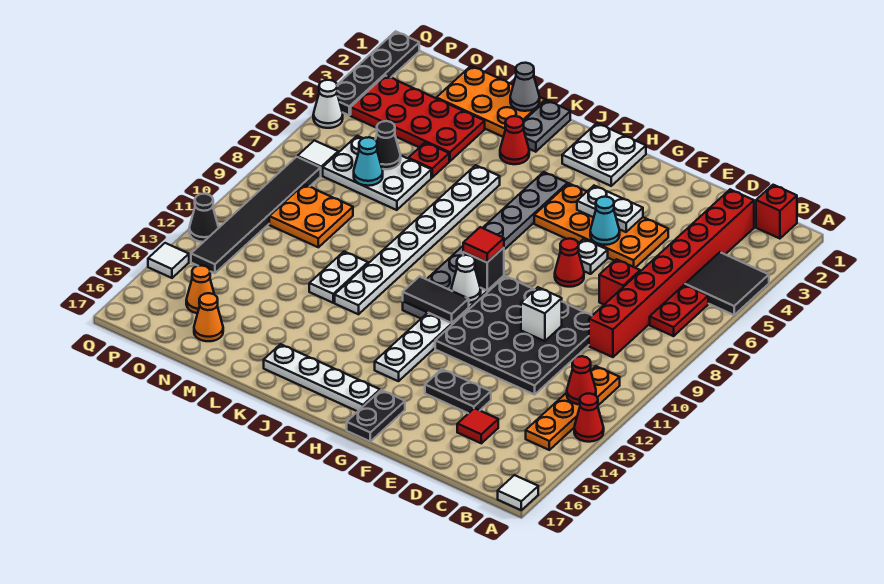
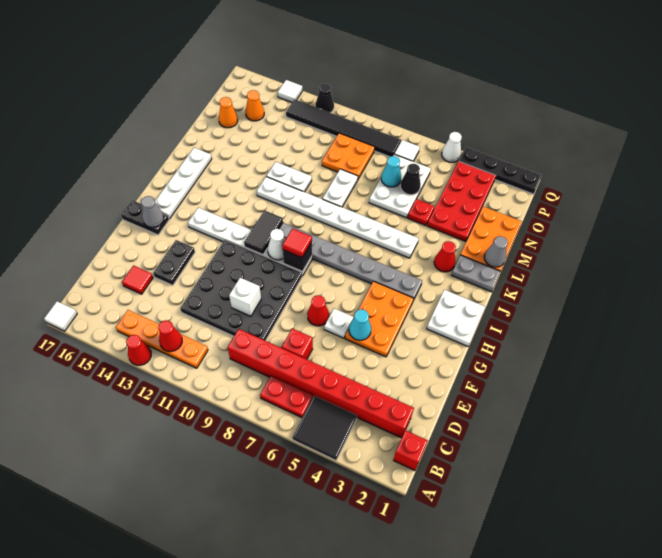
orange 2x4 plate [534,184,668,268] -> orange 2x3 plate [345,281,414,357]
white 1x2 plate [577,186,643,232] -> white 1x2 plate moved to [323,169,358,207]
none -> grey 1x1 cone [141,196,164,227]

